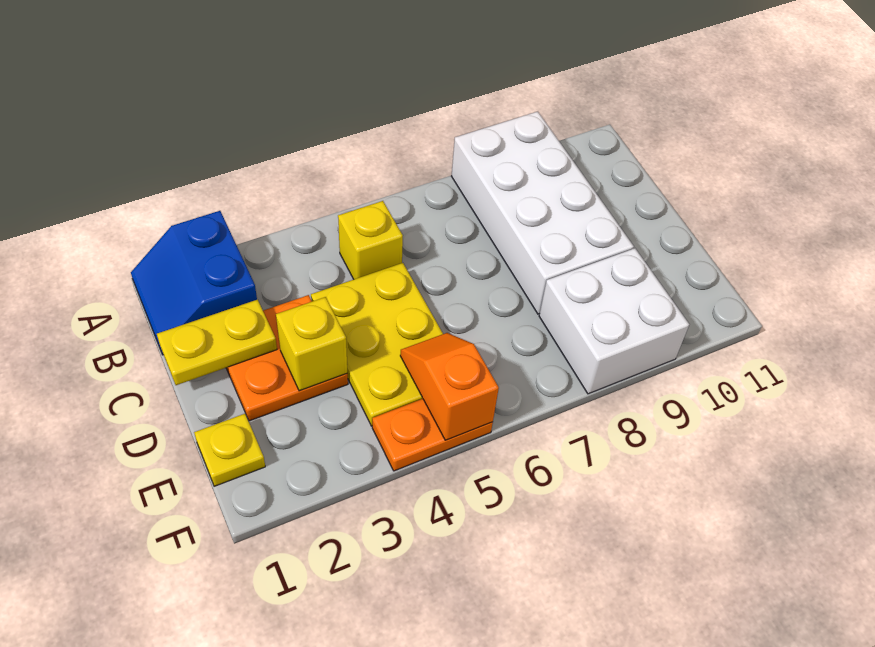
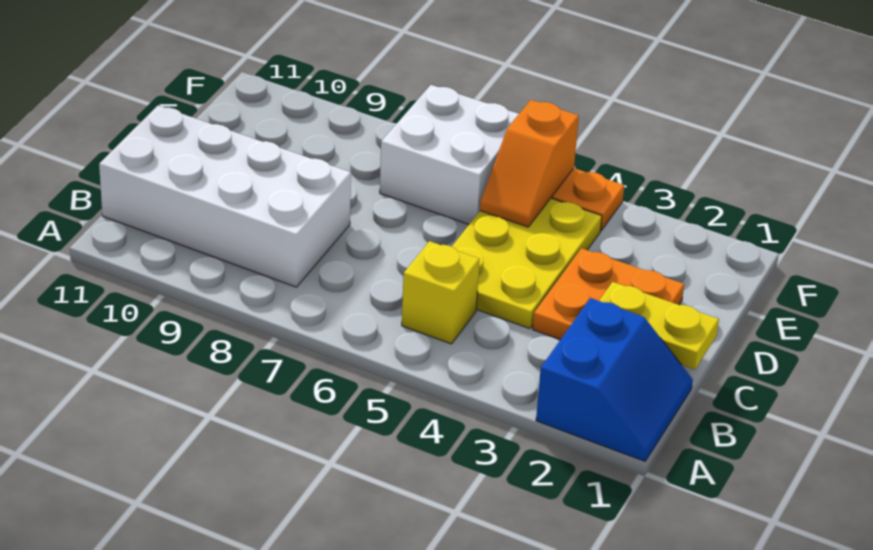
white 2x4 brick [452,112,634,314] -> white 2x4 brick turned to [99,106,351,287]
yellow 1x1 brick [276,297,347,391] -> none
yellow 1x1 plate [194,414,265,486] -> none
white 2x2 brick [539,248,689,394] -> white 2x2 brick moved to [380,85,519,224]

